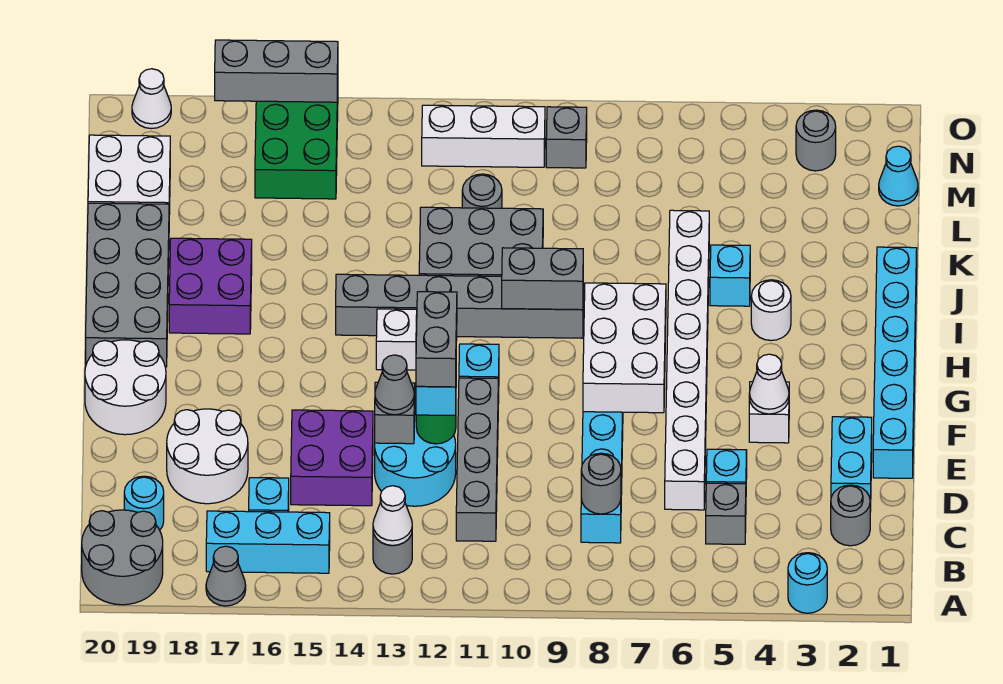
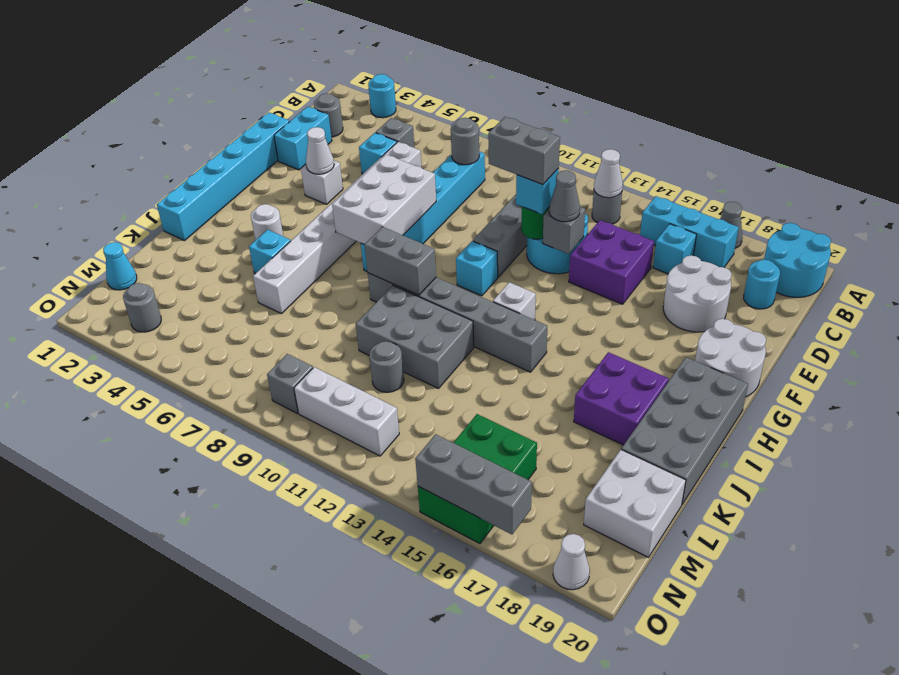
grey 2x2 round brick [82,510,163,605] -> cyan 2x2 round brick [764,223,831,297]
grey 1x2 brick [416,292,457,387] -> grey 1x2 brick turned to [488,117,560,185]

